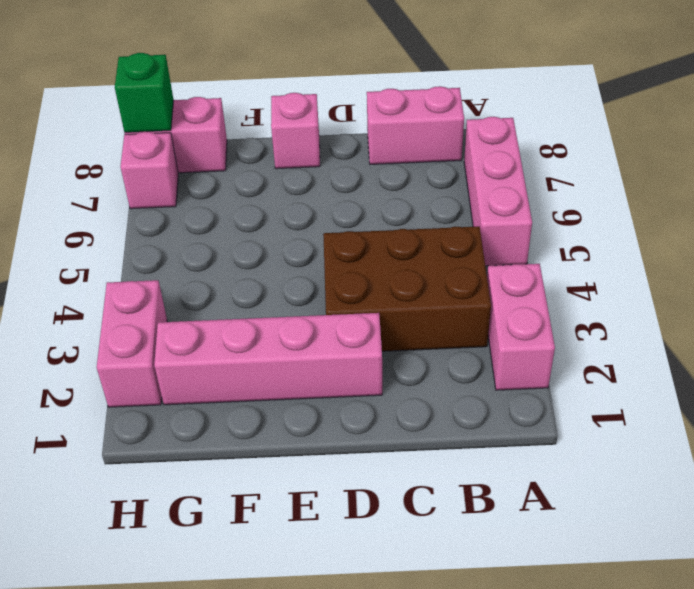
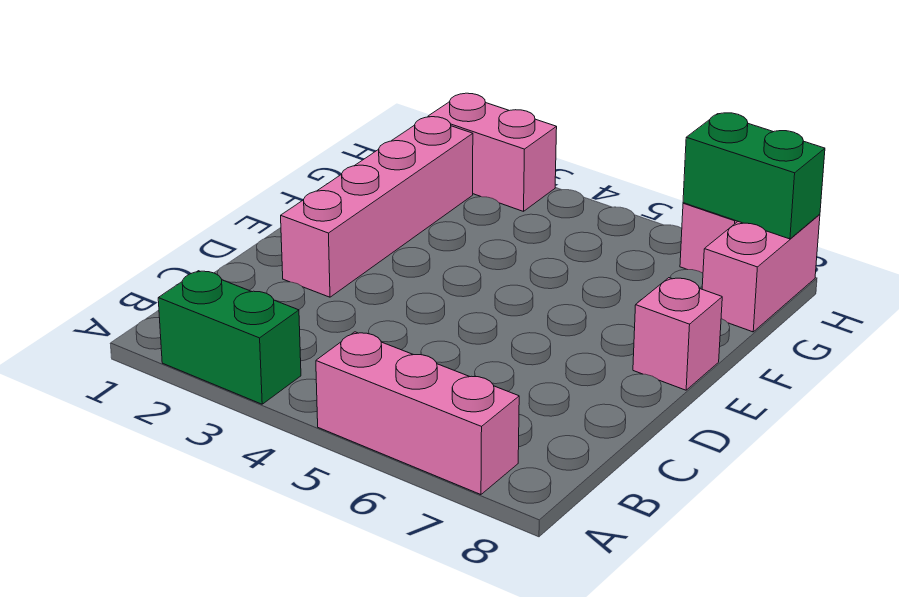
pink 1x2 brick [487,264,555,390] -> green 1x2 brick [158,271,301,404]
brown 2x3 brick [323,226,491,351] -> none
pink 1x2 brick [367,86,464,164] -> none
green 1x1 brick [115,53,173,132] -> green 1x2 brick [683,113,825,239]

